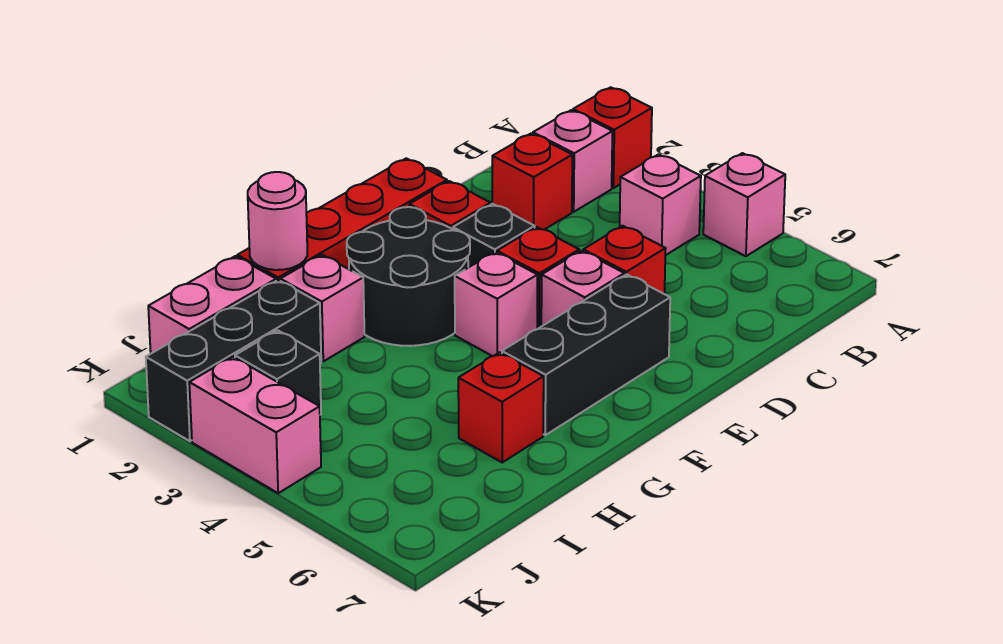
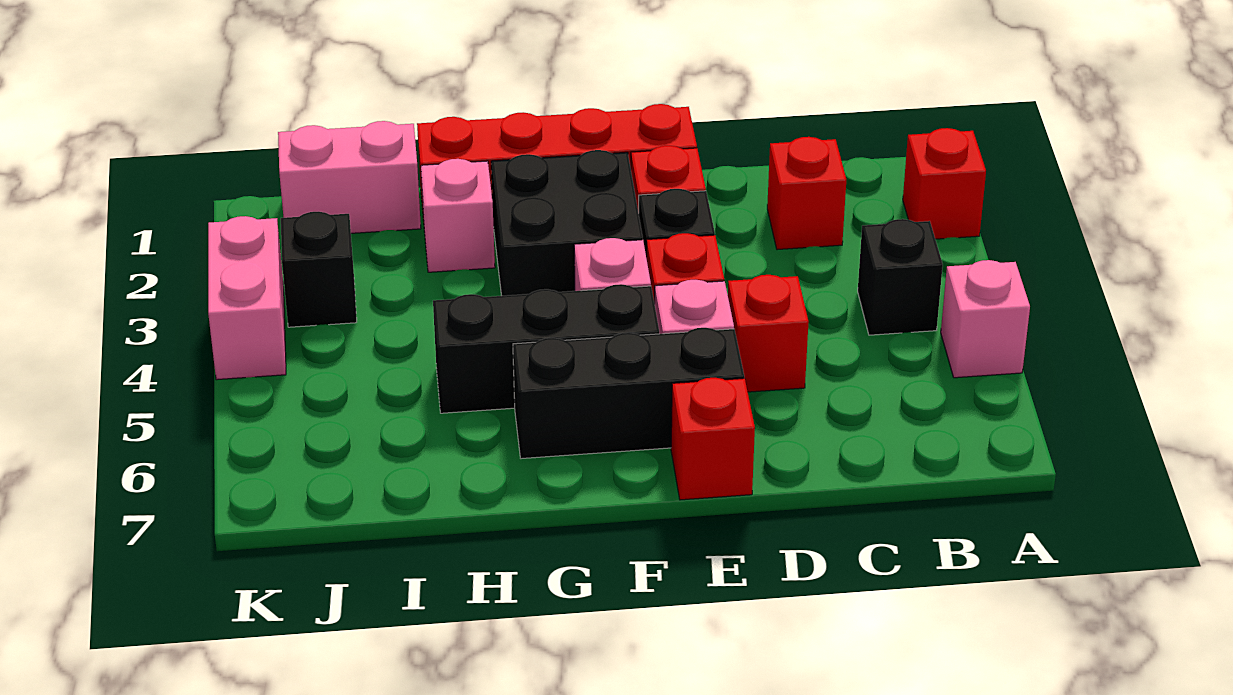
pink 1x1 brick [533,110,612,212] -> none
pink 1x1 brick [620,154,701,255] -> black 1x1 brick [858,219,943,335]
black 2x2 round brick [347,207,470,346] -> black 2x2 brick [491,150,643,296]
pink 1x1 round brick [248,172,307,270] -> none
red 1x1 brick [458,352,544,462] -> red 1x1 brick moved to [671,378,755,500]
black 1x3 brick [146,280,321,441] -> black 1x3 brick moved to [433,284,659,413]

